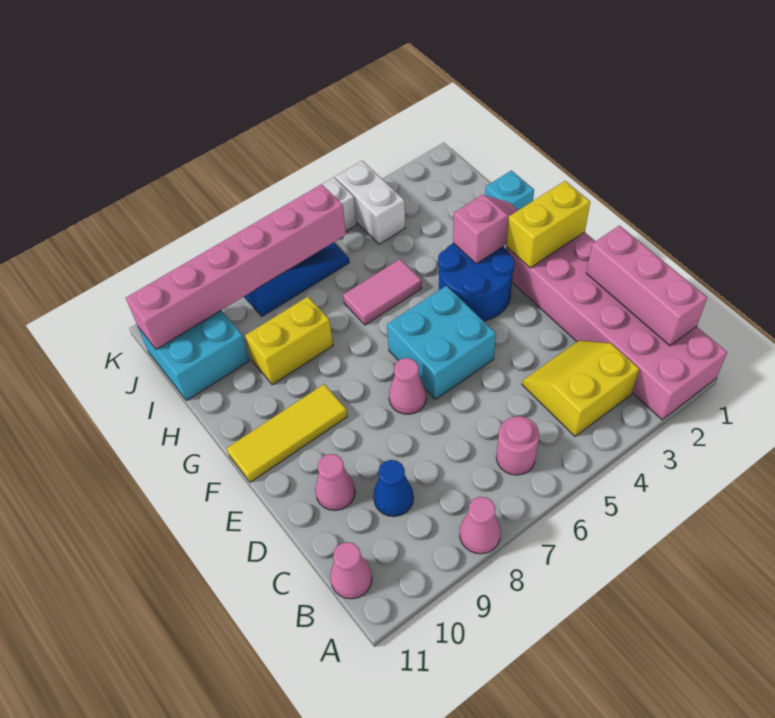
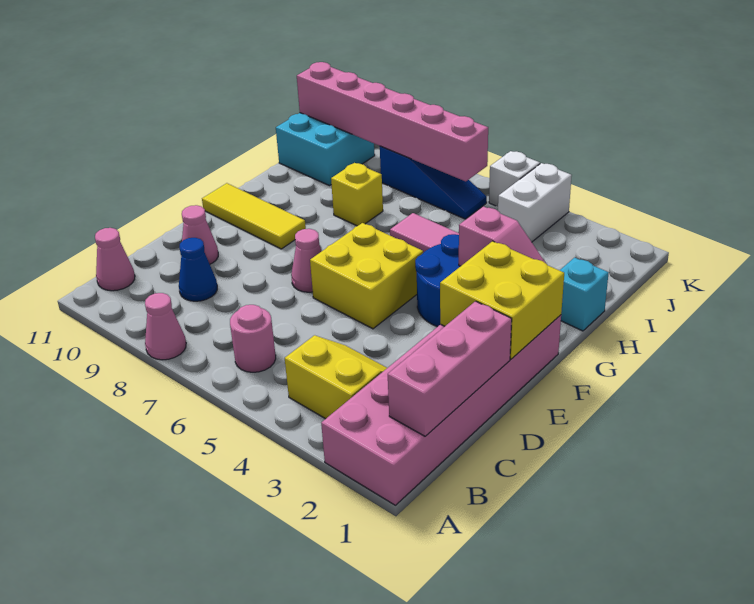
cyan 2x2 brick [387,286,496,399] -> yellow 2x2 brick [310,223,423,329]
yellow 1x2 brick [506,181,590,268] -> yellow 2x2 brick [440,241,564,359]
yellow 1x2 brick [245,297,333,385] -> yellow 1x1 brick [331,163,383,226]

